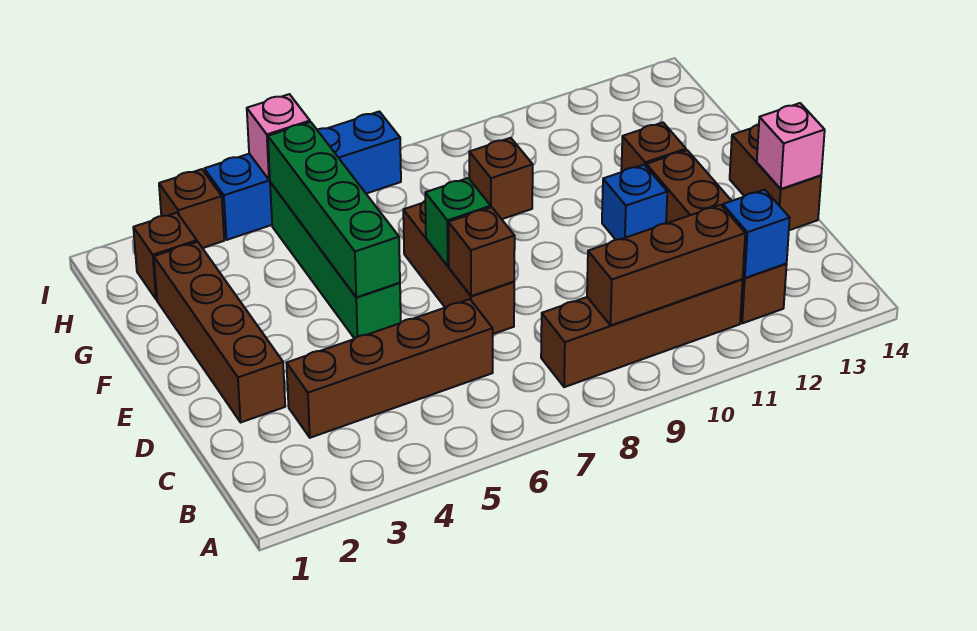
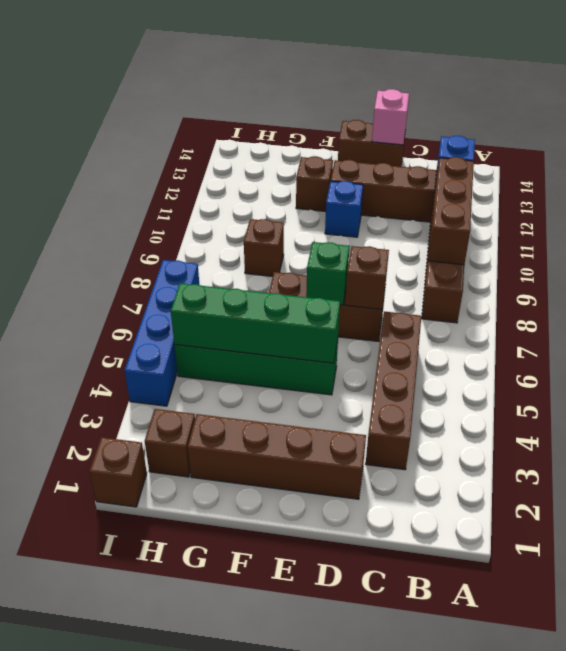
brown 1x1 brick [159,169,224,248] -> brown 1x1 brick moved to [90,437,147,507]
pink 1x1 brick [247,94,310,180] -> none

